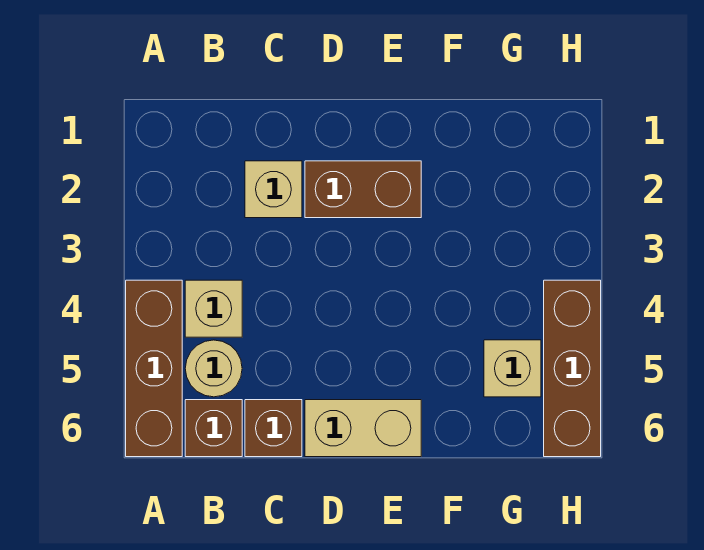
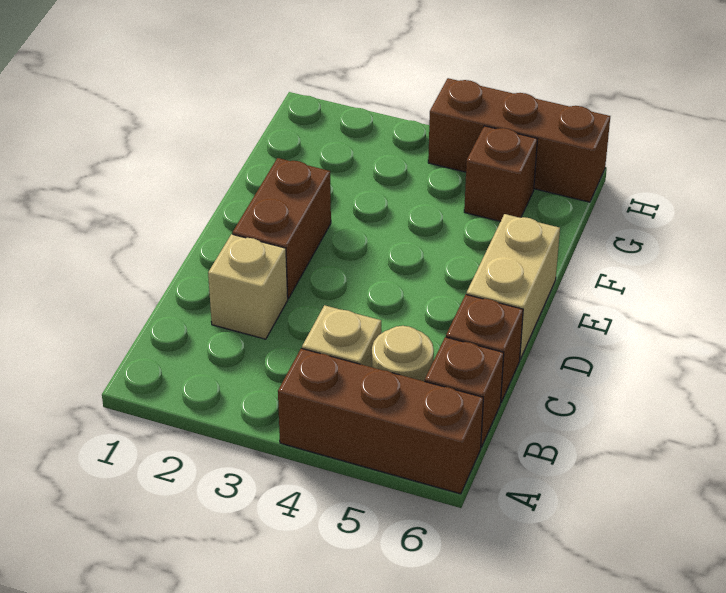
tan 1x1 brick [484,340,541,397] -> brown 1x1 brick [464,126,537,221]

